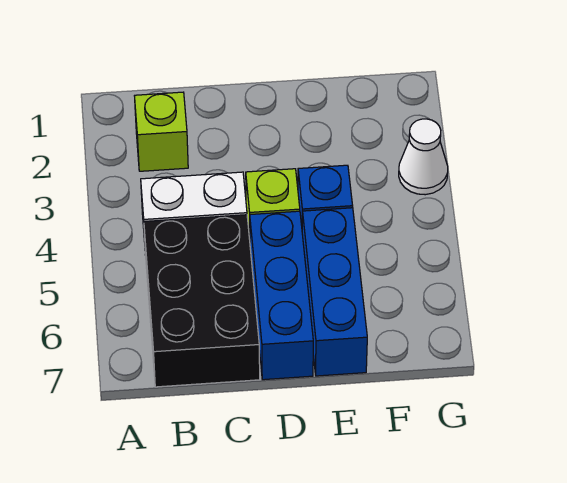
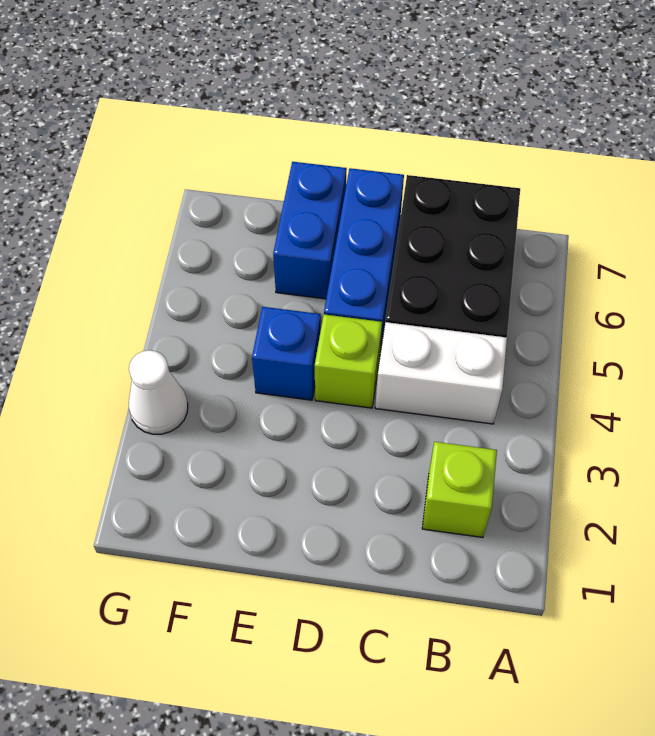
blue 1x3 brick [302,208,367,376] -> blue 1x2 brick [273,162,347,299]

